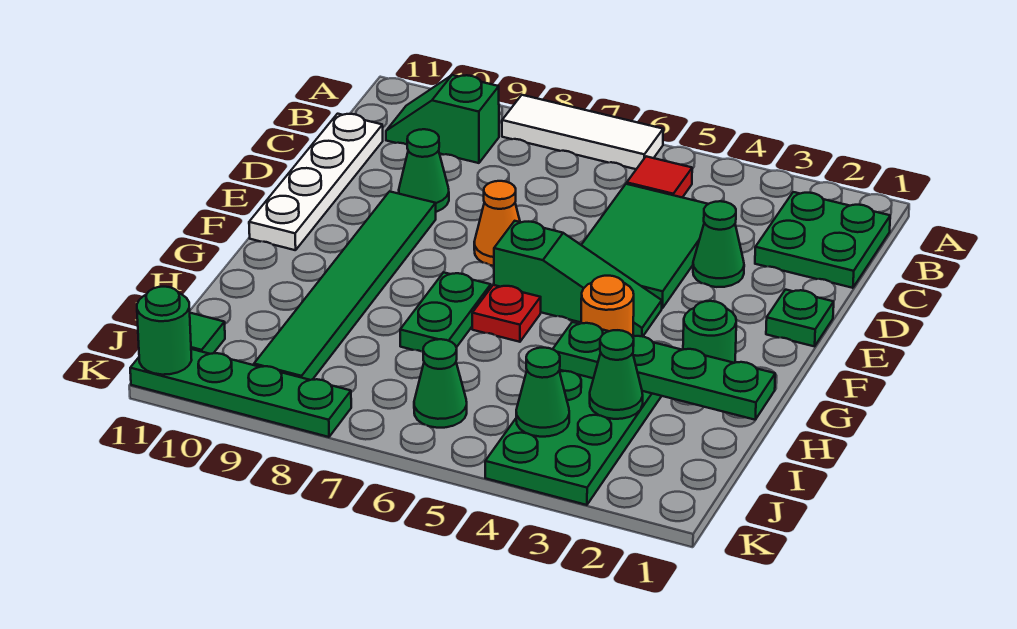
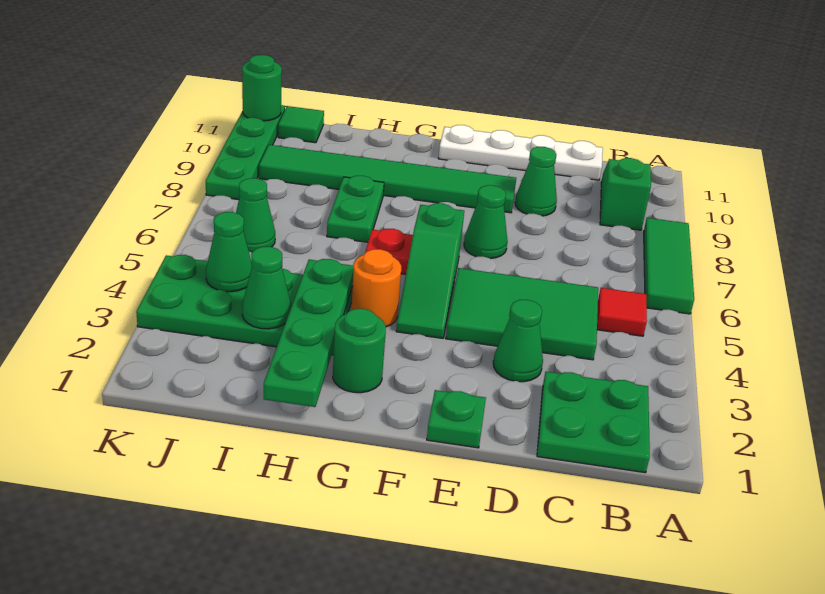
white 1x3 tile [502,95,663,169] -> green 1x3 tile [644,218,694,314]
orange 1x1 cone [474,181,520,266] -> green 1x1 cone [464,185,508,259]
green 1x2 plate [400,272,491,352] -> green 1x2 plate turned to [327,176,384,242]

